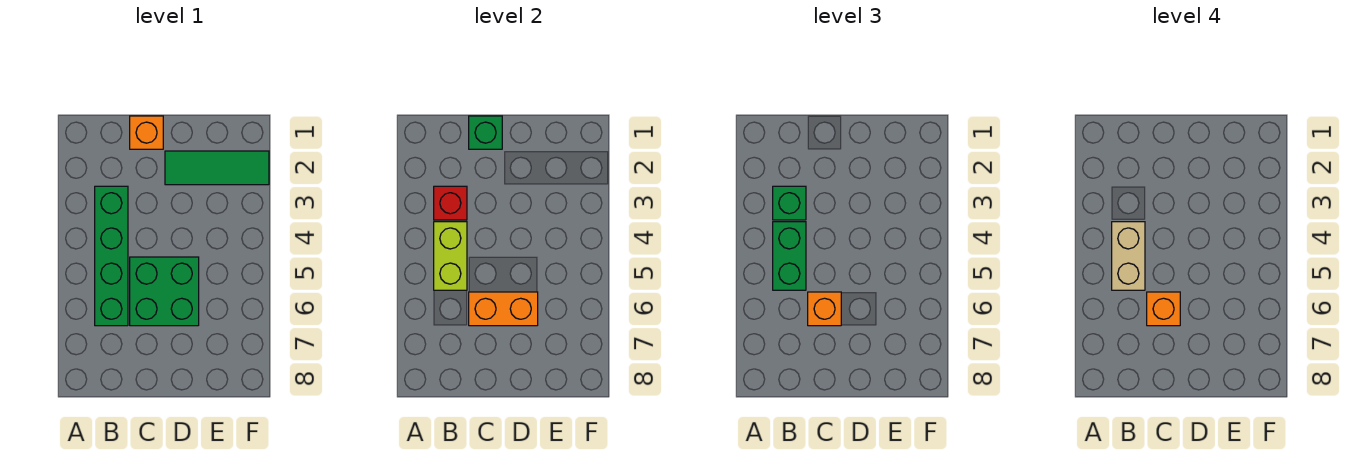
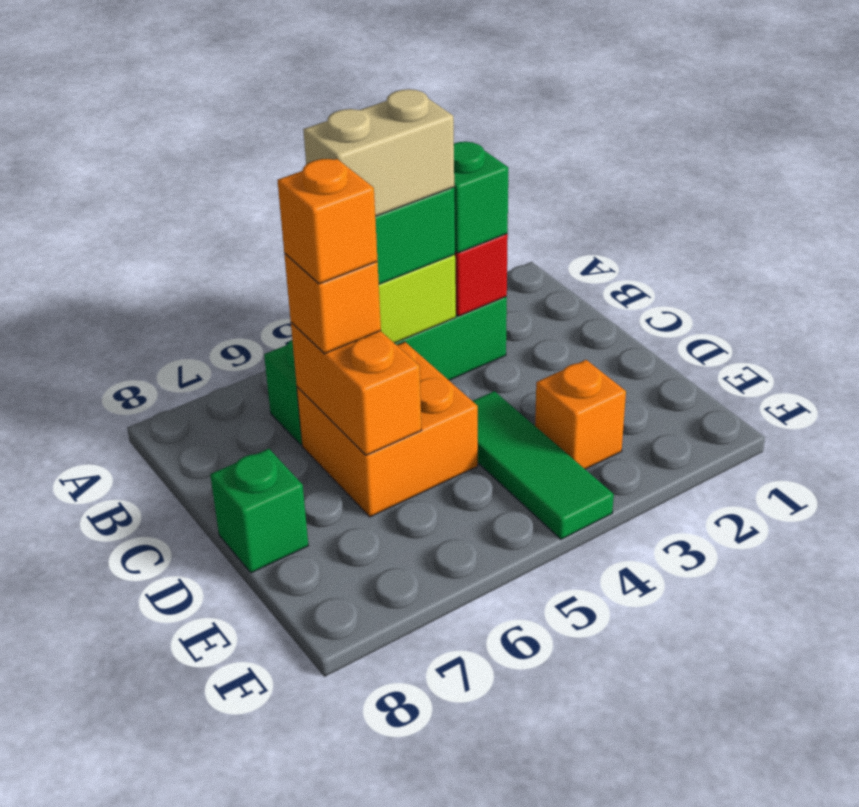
orange 1x1 brick [130,116,163,149] -> orange 1x1 brick moved to [535,360,626,469]
green 1x1 brick [469,116,502,149] -> green 1x1 brick moved to [210,449,308,573]
green 2x2 brick [130,257,199,326] -> orange 2x2 brick [297,342,478,517]
green 1x3 tile [165,151,269,185] -> green 1x3 tile moved to [473,391,614,539]

